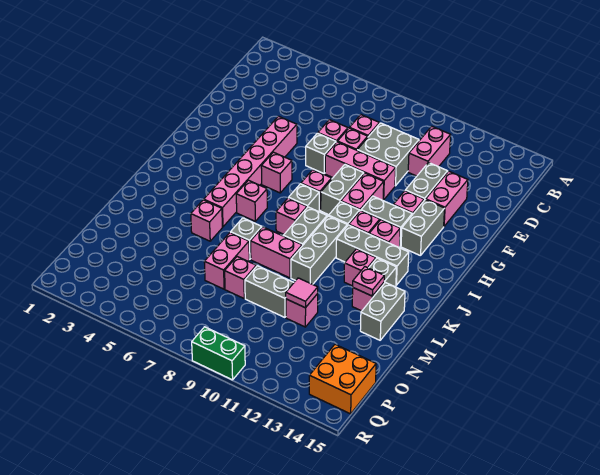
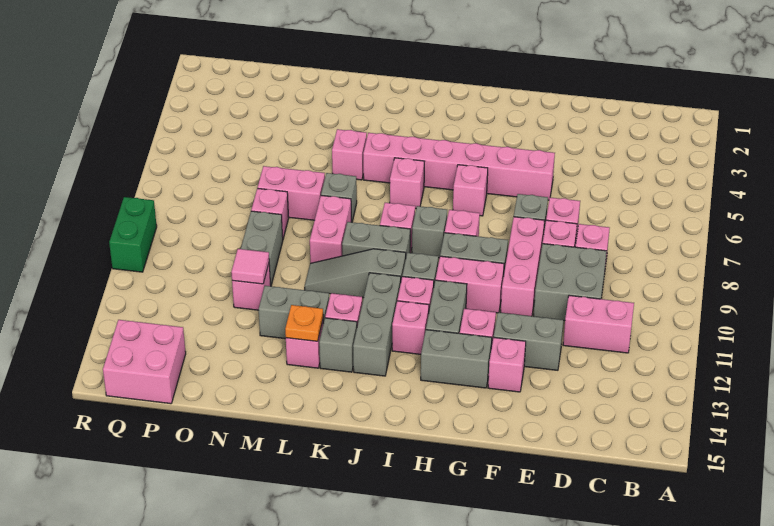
pink 1x2 brick [426,171,468,226] -> pink 1x1 brick [488,337,526,392]
grey 1x3 brick [291,216,347,284] -> grey 1x3 slope [305,249,406,298]
pink 1x1 plate [353,267,384,296] -> orange 1x1 plate [285,305,323,341]
grey 1x2 brick [360,282,405,340] -> grey 1x2 brick moved to [259,286,329,339]
orange 2x2 brick [309,344,376,414] -> pink 2x2 brick [103,320,186,404]

